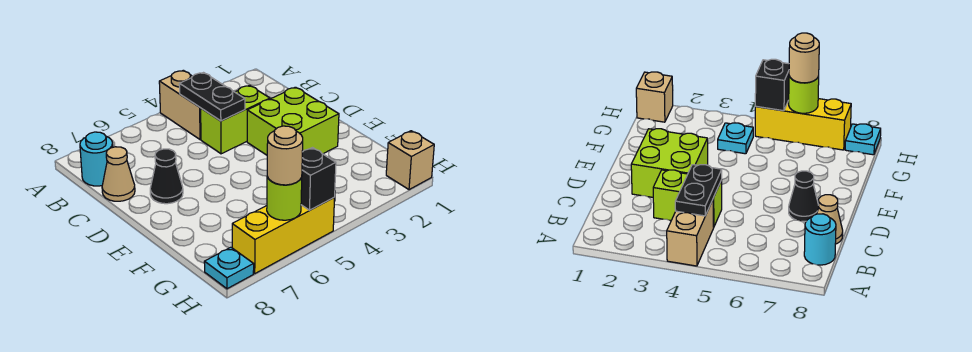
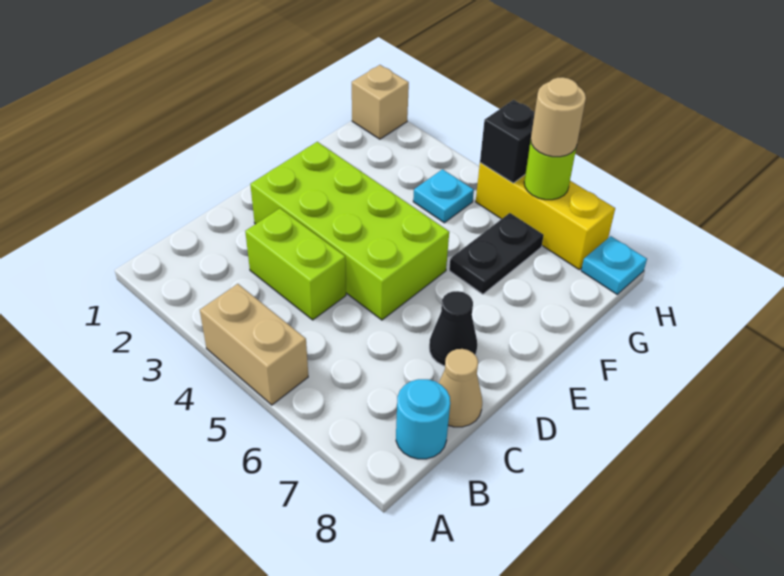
tan 1x2 brick [159,70,201,140] -> tan 1x2 brick turned to [200,284,308,405]
black 1x2 plate [179,73,245,121] -> black 1x2 plate moved to [449,213,544,294]
lime 2x2 brick [247,87,339,155] -> lime 2x4 brick [250,142,449,320]

